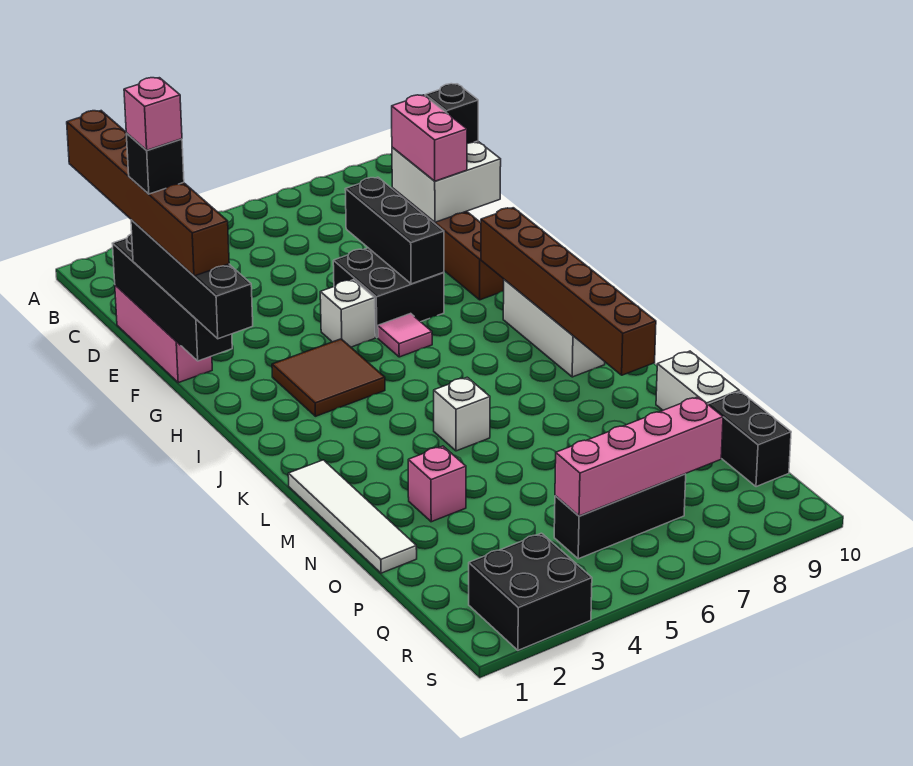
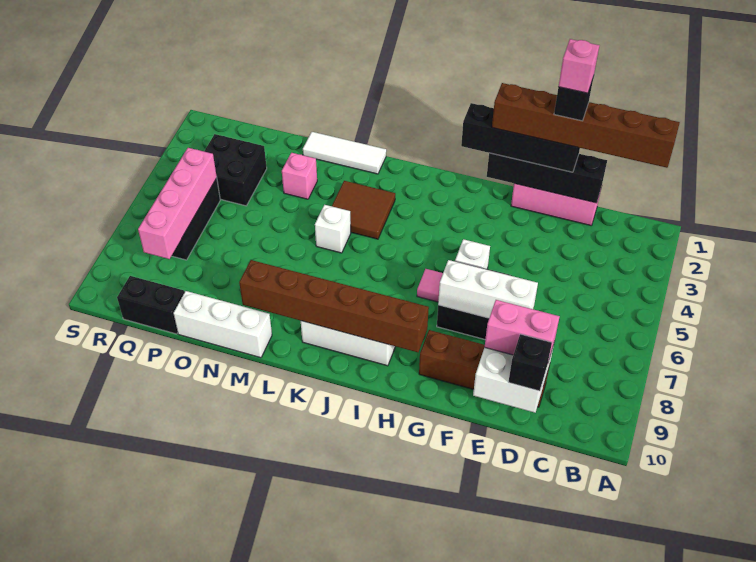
black 1x3 brick [345,177,444,284] -> white 1x3 brick [438,260,538,318]
brown 2x2 tile [272,339,385,416] -> brown 2x2 tile moved to [332,181,395,239]
white 1x4 tile [288,460,417,573] -> white 1x3 tile [303,132,386,174]
white 1x2 brick [656,351,739,410] -> white 1x3 brick [173,291,272,358]
black 2x2 brick [469,533,592,650] -> black 2x2 brick moved to [204,134,267,206]

